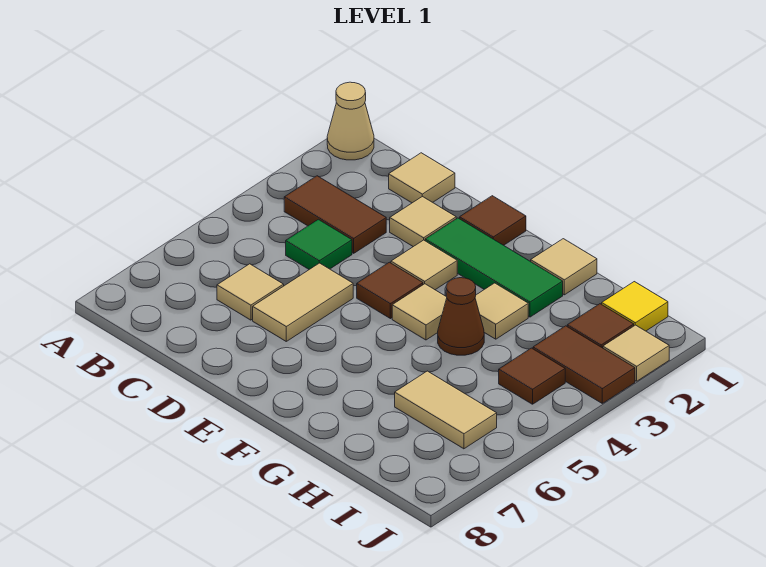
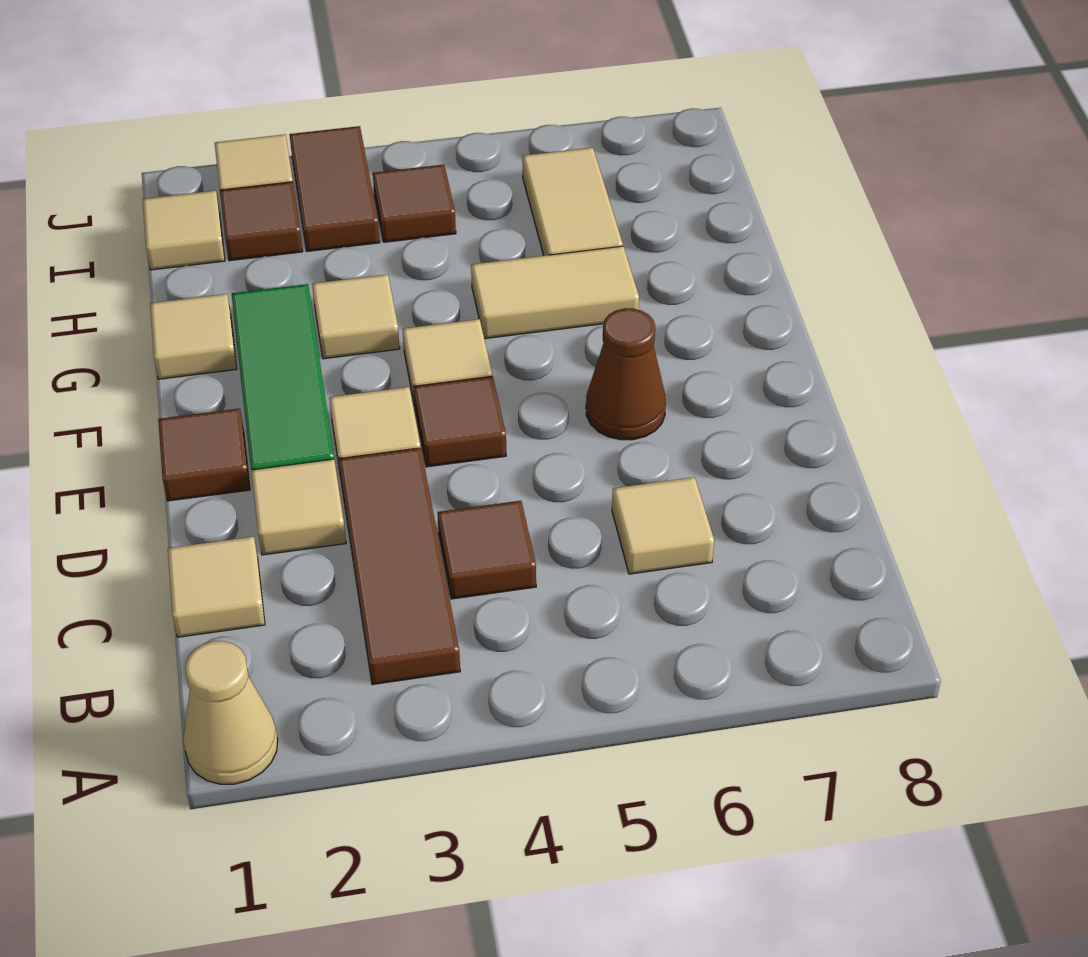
brown 1x2 tile [284,176,386,253] -> brown 1x3 tile [339,448,460,685]
green 1x1 tile [286,219,352,269] -> brown 1x1 tile [438,501,536,599]
tan 1x2 tile [253,263,353,341] -> tan 1x2 tile moved to [471,246,639,339]
brown 1x1 cone [438,278,484,355] -> brown 1x1 cone moved to [586,308,666,440]
yellow 1x1 tile [602,282,668,331] -> tan 1x1 tile [142,191,225,270]

